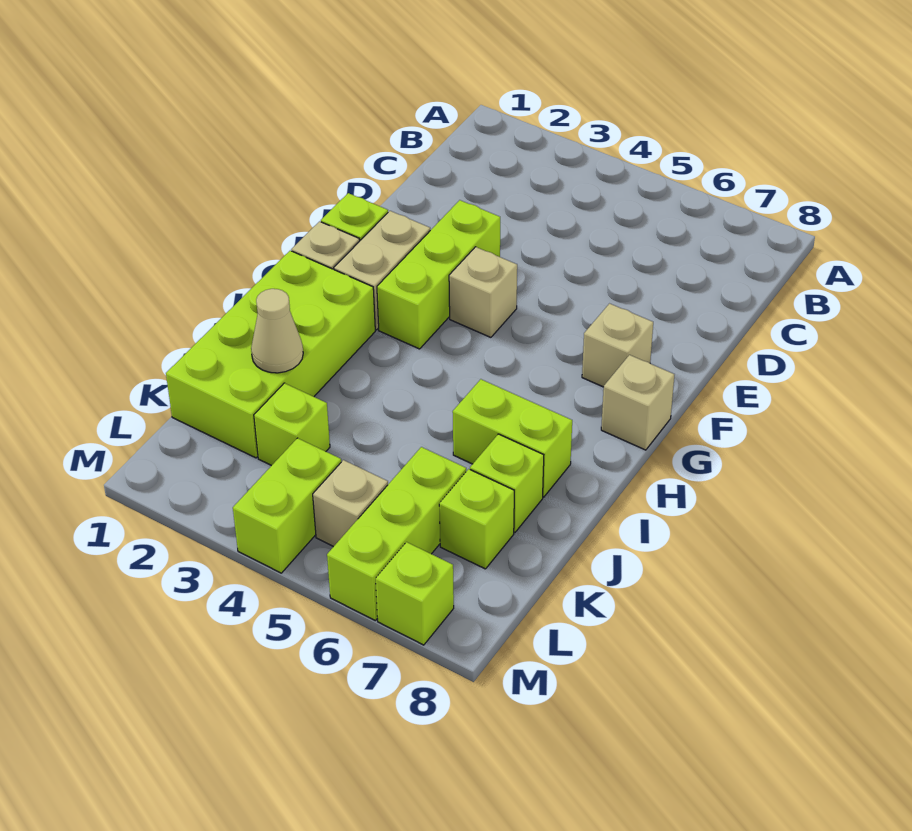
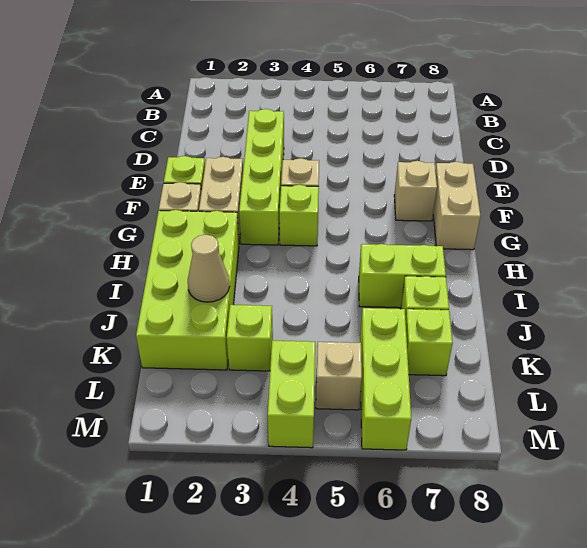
lime 1x3 brick [377,200,500,349] -> lime 1x4 brick [239,109,284,245]
tan 1x1 brick [601,355,674,450] -> tan 1x2 brick [433,162,480,250]
lime 1x1 brick [376,542,454,645] -> lime 1x1 brick moved to [280,185,319,246]

